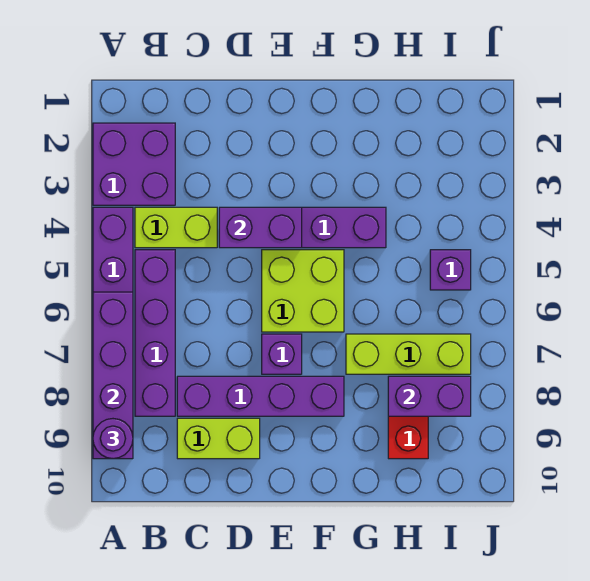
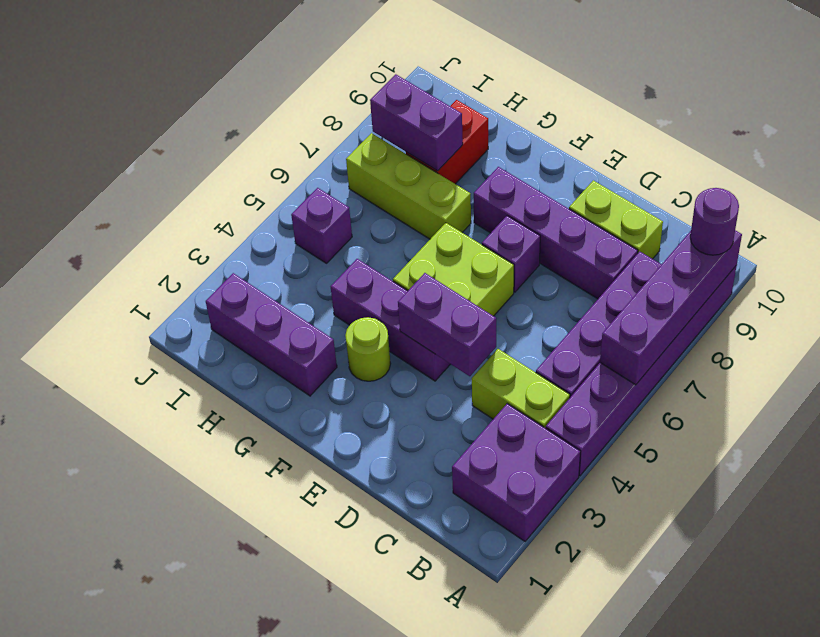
none -> lime 1x1 round brick [345,317,391,381]
none -> purple 1x3 brick [206,273,337,396]

